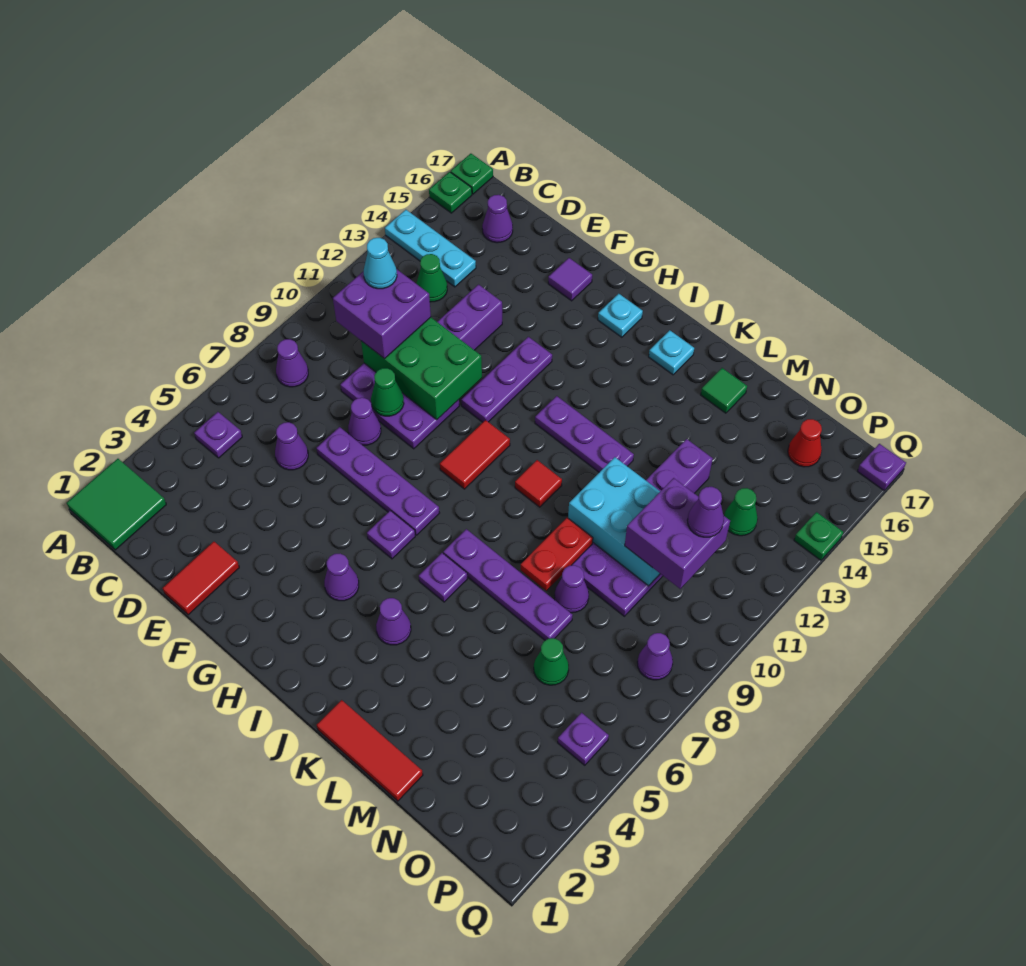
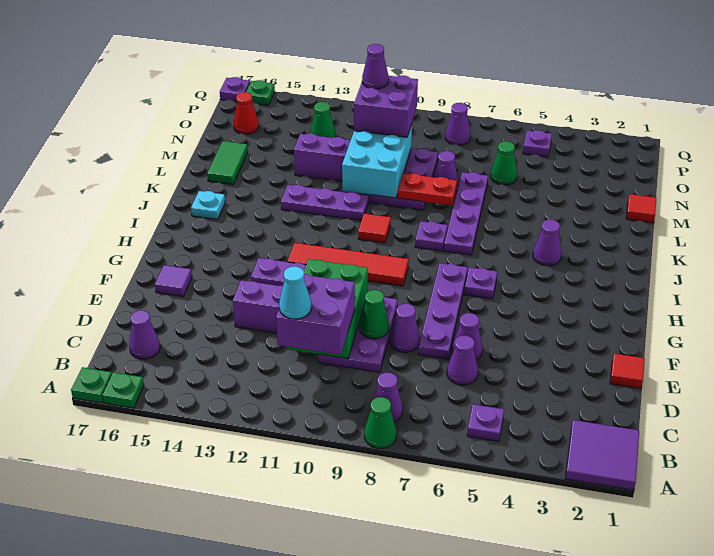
green 2x2 tile [67,459,166,550] -> purple 2x2 tile [565,420,639,490]
cyan 1x3 plate [385,210,476,287] -> none
green 1x1 cone [416,254,447,302] -> green 1x1 cone moved to [364,397,396,448]
red 1x2 tile [163,542,239,615] -> red 1x1 tile [610,354,645,389]
purple 1x1 cone [324,554,359,601] -> purple 1x1 cone moved to [452,313,482,360]
red 1x2 tile [440,420,510,489] -> red 1x4 tile [288,243,409,286]
cyan 1x1 plate [598,294,643,337] -> none
purple 1x3 plate [535,396,634,472] -> purple 1x3 plate turned to [281,185,368,221]
purple 1x1 plate [419,553,467,602] -> purple 1x1 plate moved to [415,221,447,251]
red 1x3 tile [317,700,423,801] -> red 1x1 tile [626,194,656,223]
green 1x1 tile [701,368,747,413] -> green 1x2 tile [207,141,248,185]
green 1x1 plate [794,512,843,560] -> green 1x1 plate moved to [246,80,275,105]

